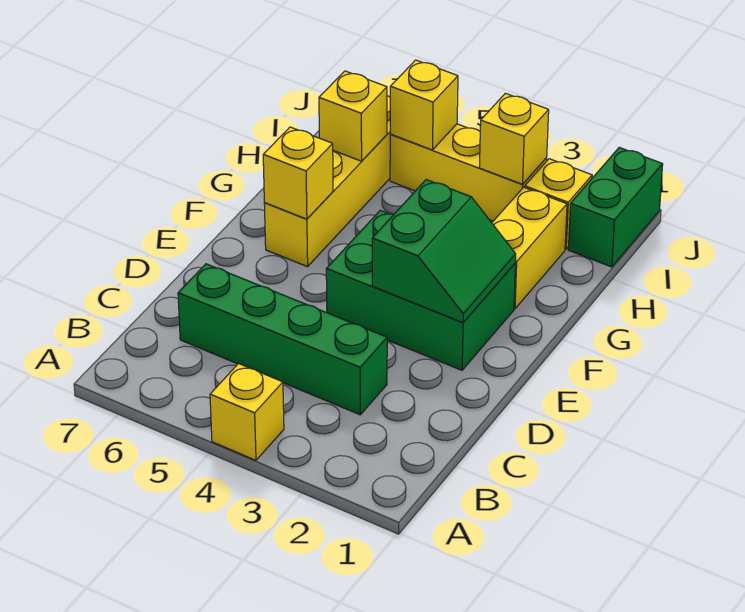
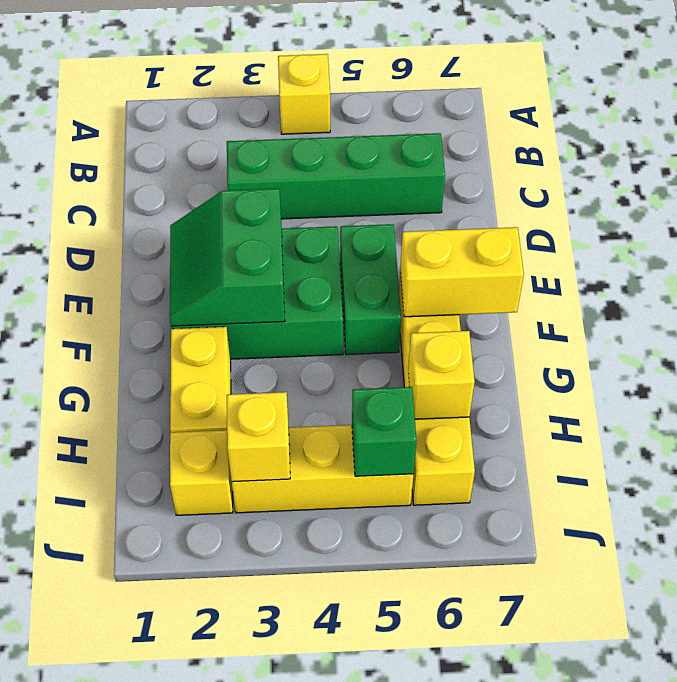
yellow 1x1 brick [263,127,333,219] -> yellow 1x2 brick [400,227,524,317]
green 1x2 brick [568,147,663,267] -> green 1x2 brick moved to [340,224,401,355]
yellow 1x1 brick [390,60,458,150] -> green 1x1 brick [352,387,417,476]

